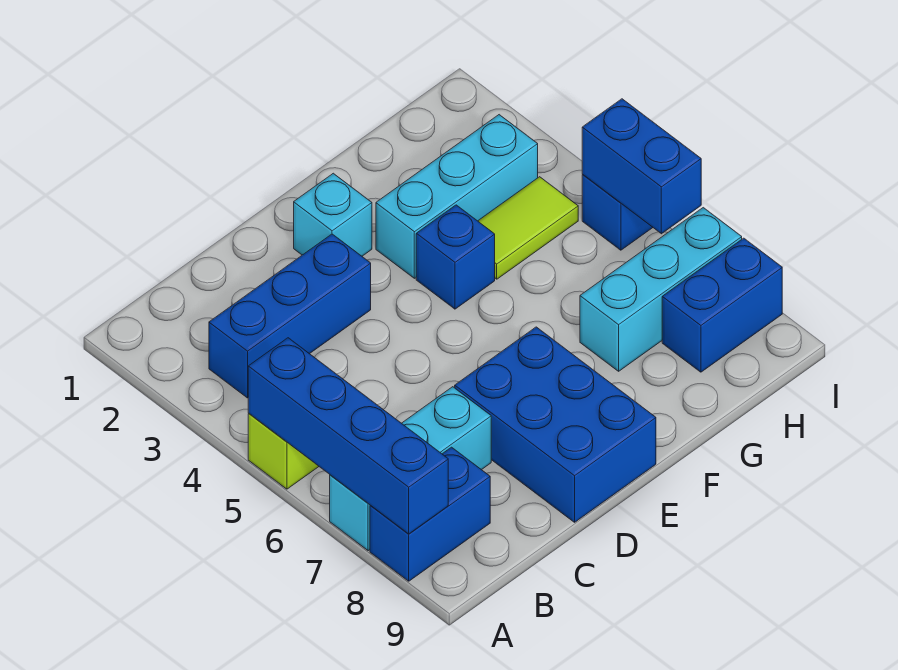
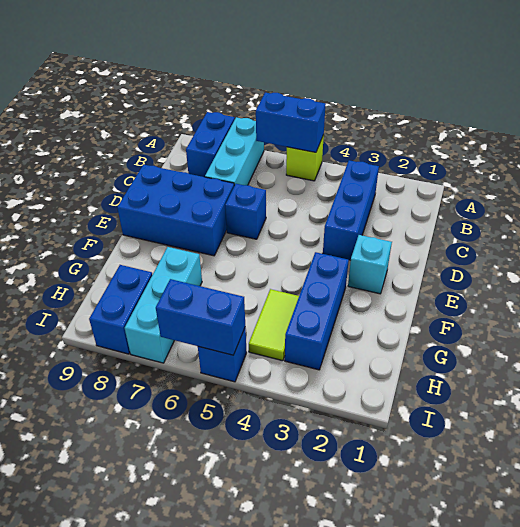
blue 1x4 brick [248,338,448,534] -> blue 1x2 brick [256,93,326,152]
cyan 1x3 brick [376,115,538,278] -> blue 1x3 brick [285,252,349,370]
blue 1x1 brick [416,205,495,309] -> blue 1x1 brick moved to [225,184,266,239]

